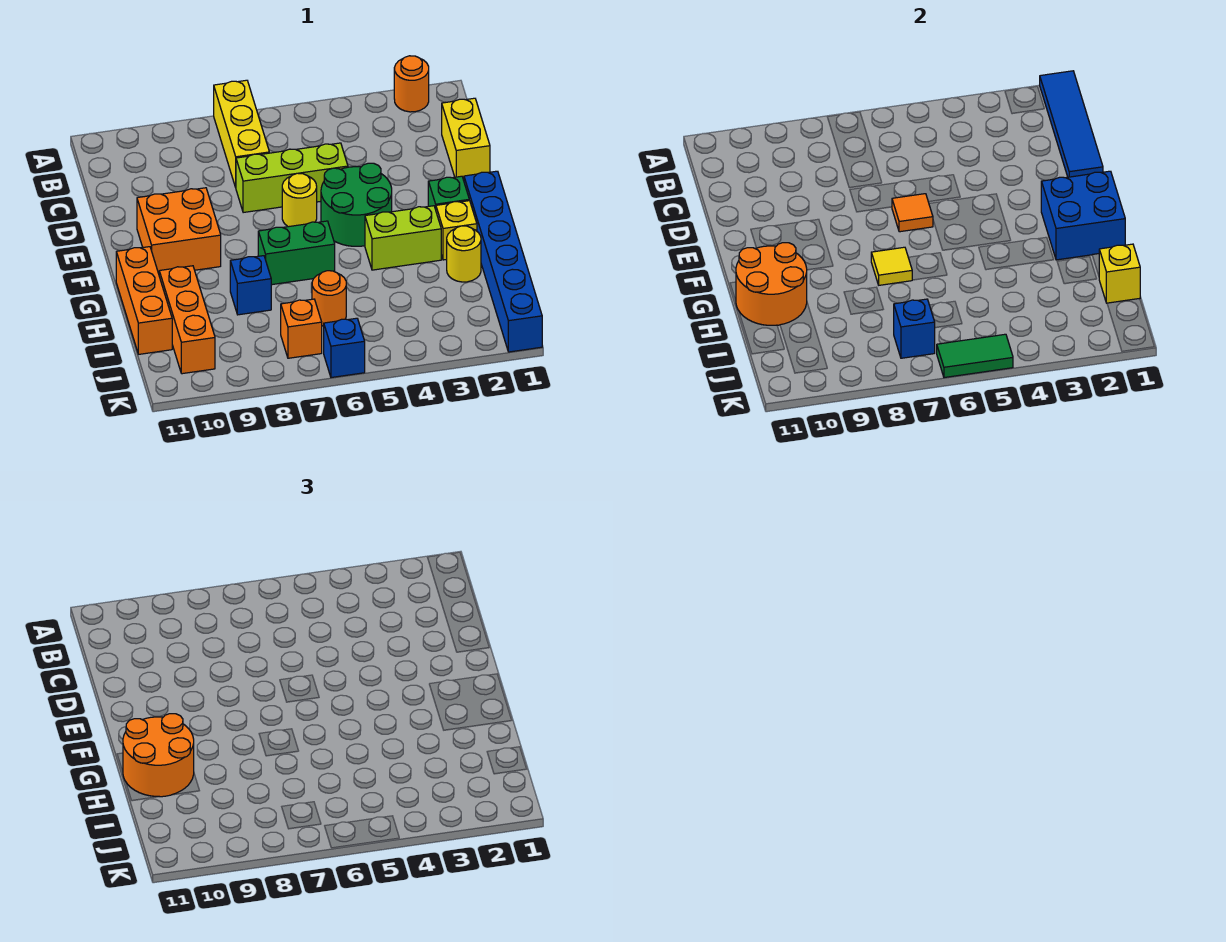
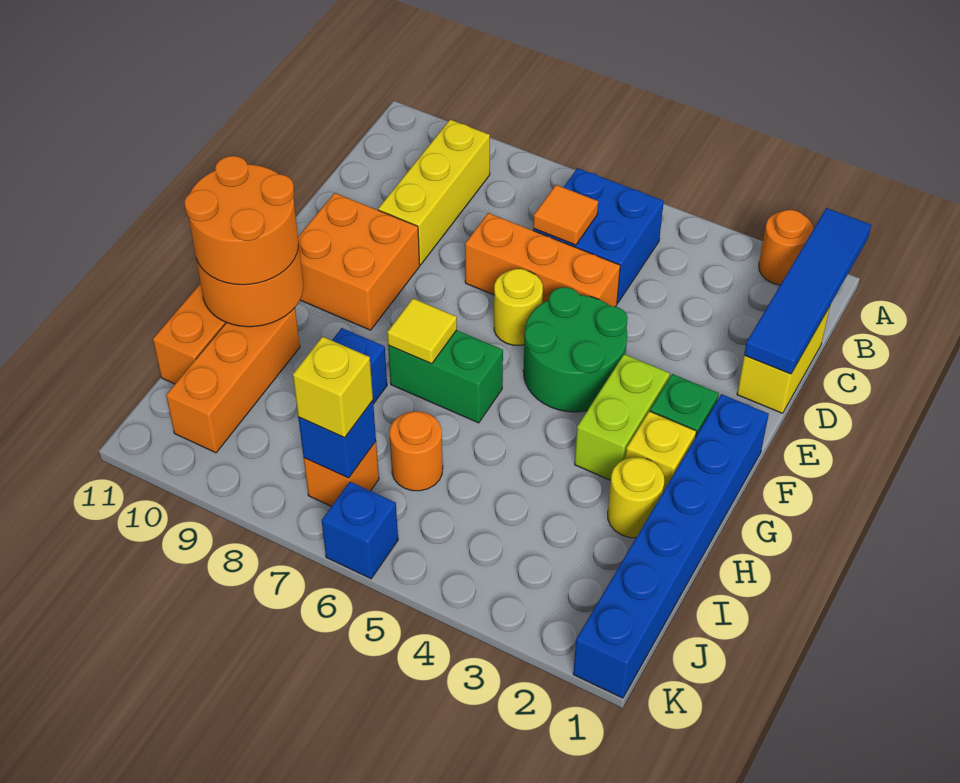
yellow 1x3 brick [214,80,269,187] -> yellow 1x3 brick moved to [378,120,490,265]
lime 1x3 brick [236,143,348,213] -> orange 1x3 brick [465,213,620,307]
orange 1x1 tile [892,194,933,232] -> orange 1x1 tile moved to [533,185,598,245]
blue 2x2 brick [1041,171,1125,260] -> blue 2x2 brick moved to [533,168,664,303]
lime 1x2 brick [365,206,441,270] -> lime 1x2 brick turned to [575,354,670,480]
yellow 1x1 brick [1099,244,1140,303] -> yellow 1x1 brick moved to [293,337,373,437]
green 1x2 tile [937,334,1013,378] -> none

